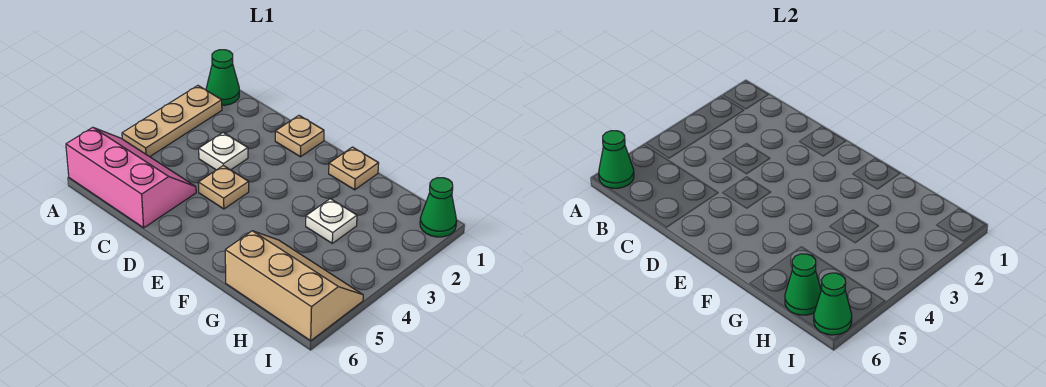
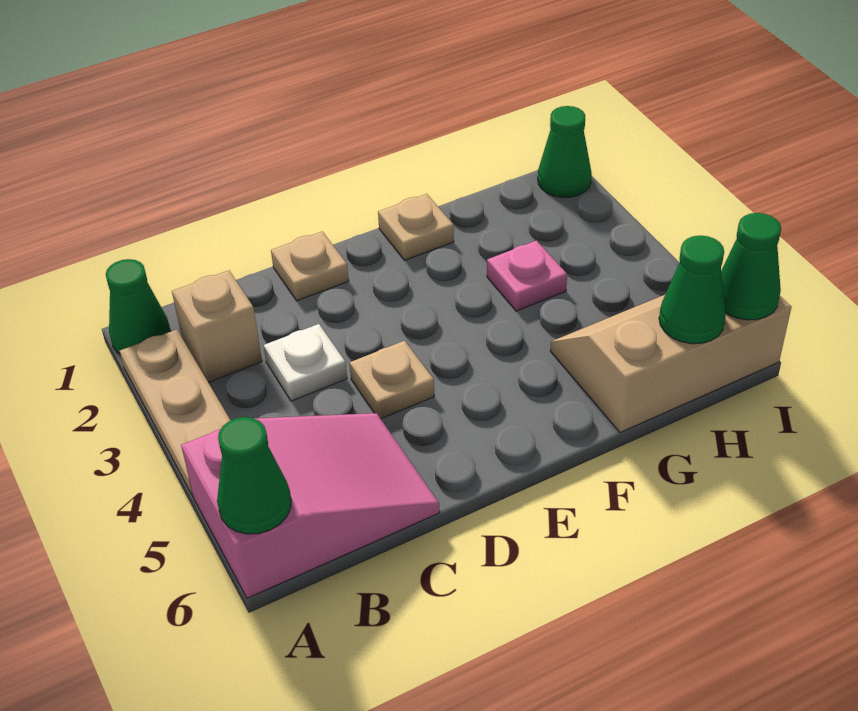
pink 2x3 slope [66,127,196,228] -> pink 2x3 slope turned to [181,413,440,598]
none -> tan 1x1 brick [172,270,262,382]
white 1x1 plate [306,199,357,243] -> pink 1x1 plate [487,241,567,311]

